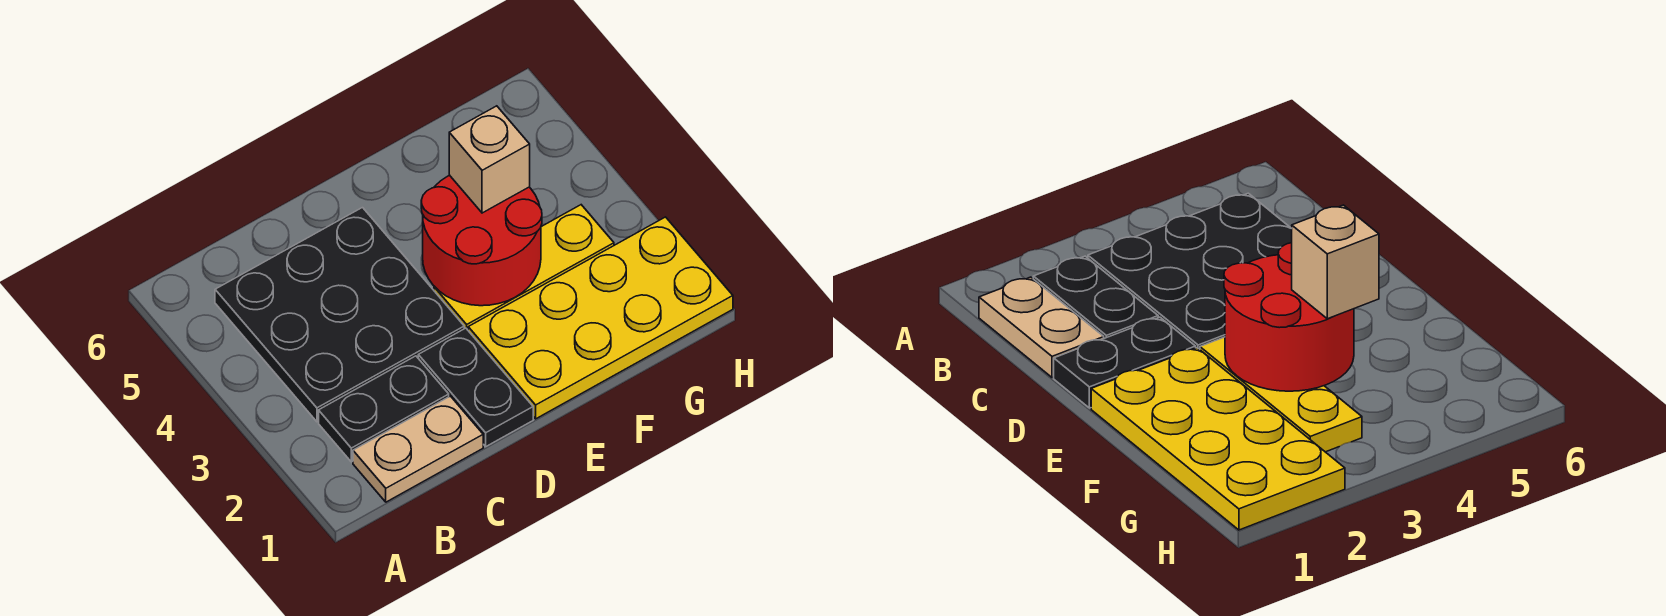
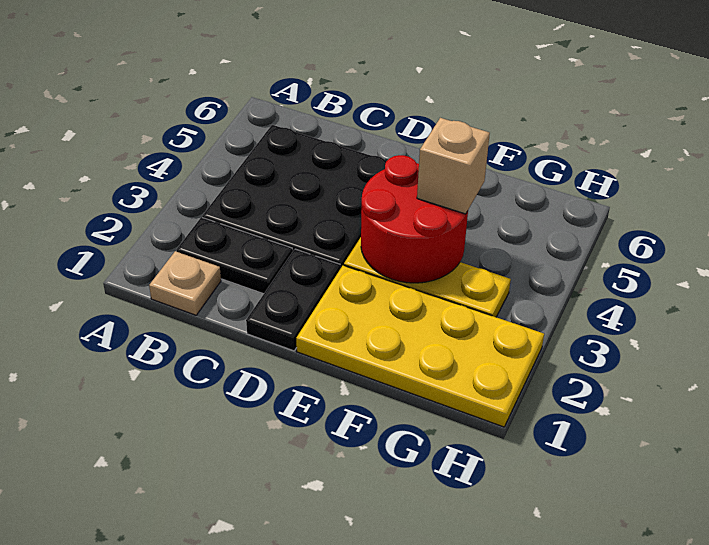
tan 1x2 plate [353,396,483,502] -> tan 1x1 plate [149,251,221,315]

